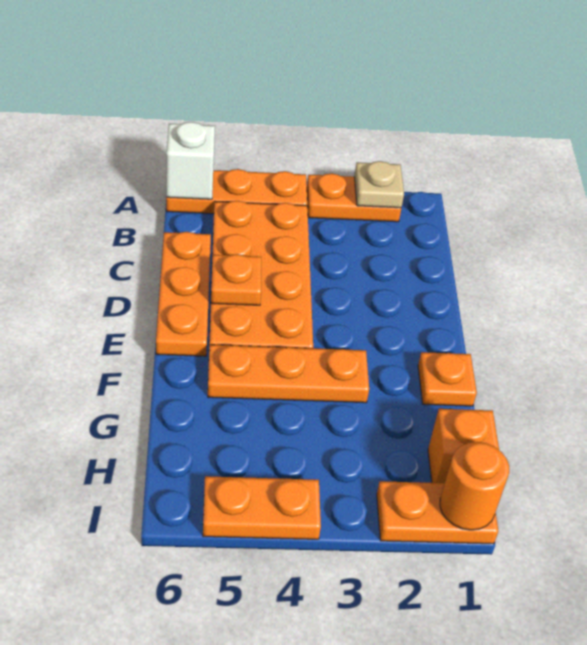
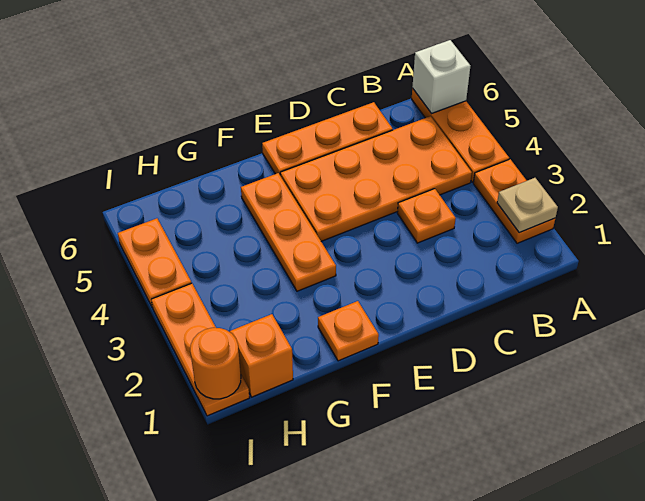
orange 1x1 plate [211,254,261,305] -> orange 1x1 plate moved to [397,189,456,243]
orange 1x2 plate [377,481,498,544] -> orange 1x3 plate [151,283,249,416]

